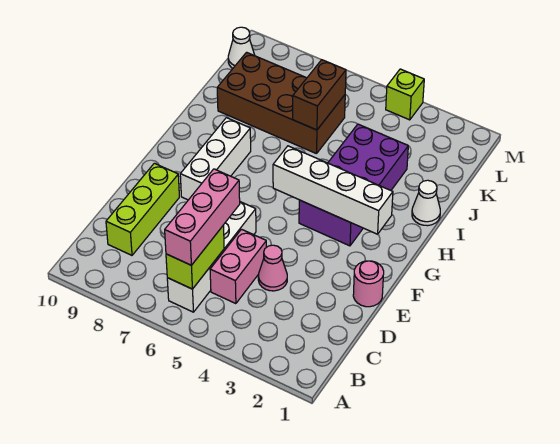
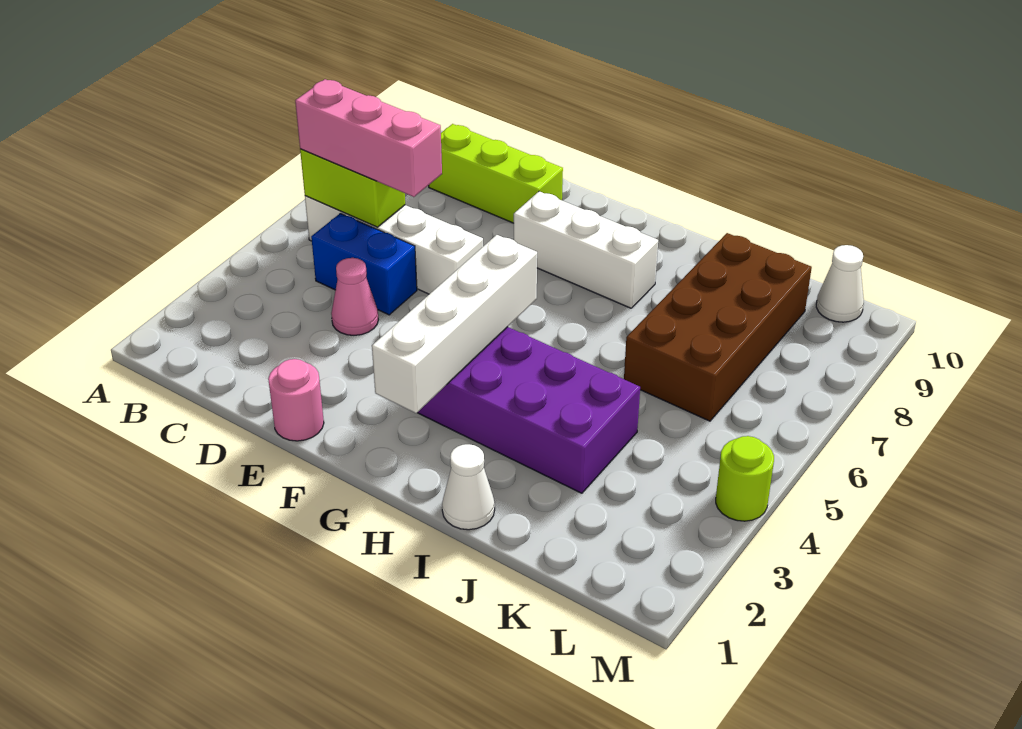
pink 1x2 brick [210,229,266,304] -> blue 1x2 brick [311,213,417,315]
brown 1x2 brick [293,60,346,130] -> none
lime 1x1 brick [386,69,424,120] -> lime 1x1 round brick [716,436,774,521]

